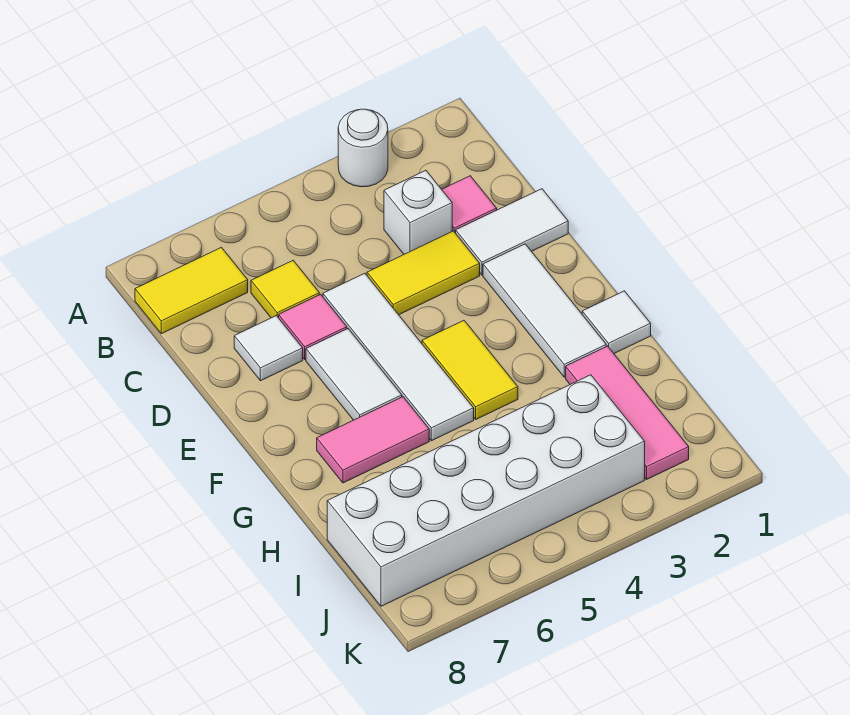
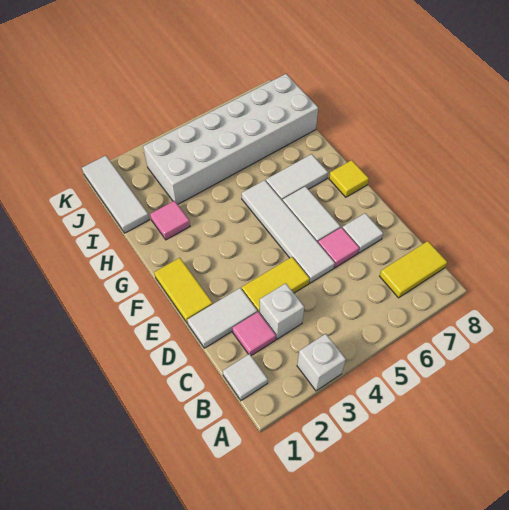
white 1x1 round brick [338,109,388,187] -> white 1x1 brick [297,334,346,391]
yellow 1x1 tile [251,261,319,318] -> yellow 1x1 tile moved to [329,160,369,197]
white 1x3 tile [483,244,606,377] -> white 1x3 tile moved to [82,156,149,233]
yellow 1x2 tile [422,321,518,419] -> yellow 1x2 tile moved to [154,258,213,323]
white 1x1 tile [582,291,651,353] -> white 1x1 tile moved to [223,354,268,400]
pink 1x2 tile [317,397,429,483] -> white 1x2 tile [266,154,328,201]
pink 1x3 tile [566,346,689,479] -> pink 1x1 tile [150,201,190,240]

